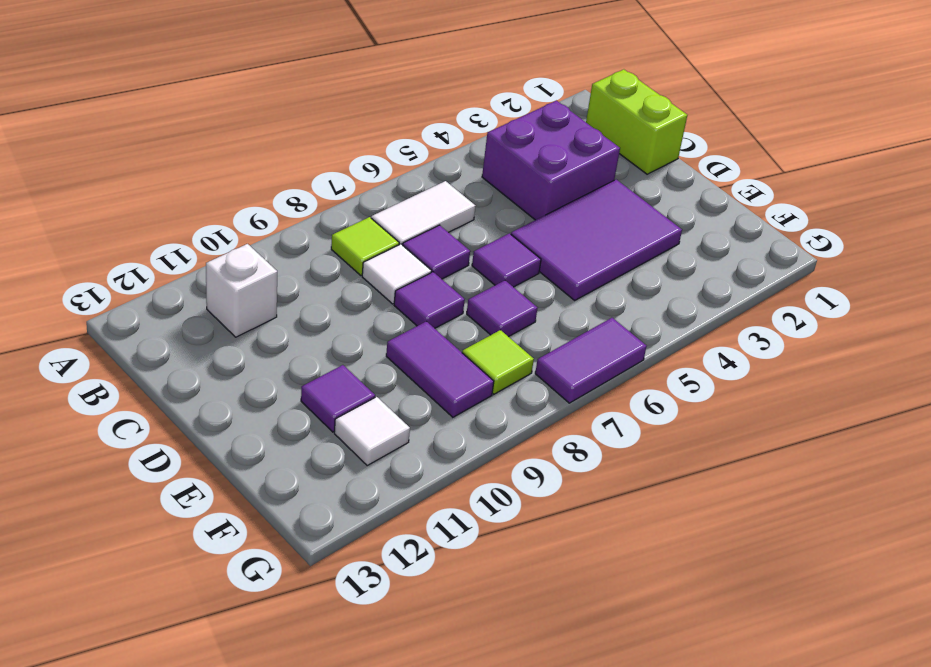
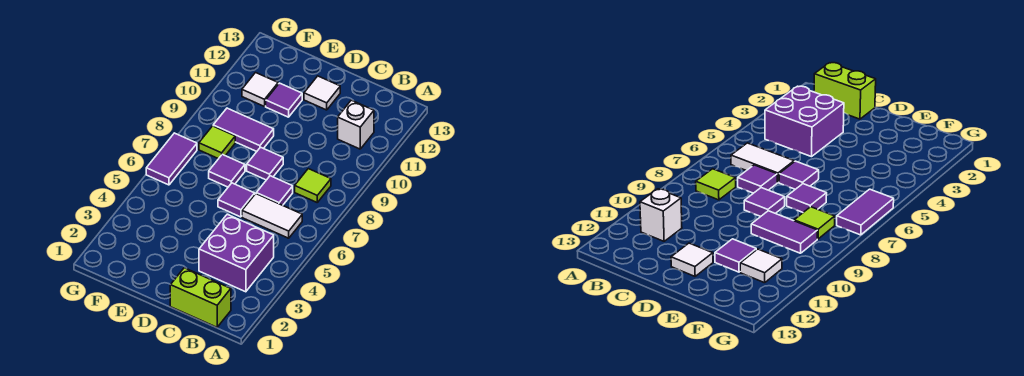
white 1x2 tile [371,181,475,245] -> white 1x2 tile turned to [242,194,302,238]
white 1x1 tile [362,244,432,304] -> white 1x1 tile moved to [304,76,340,110]
purple 2x3 tile [511,180,682,300] -> none

